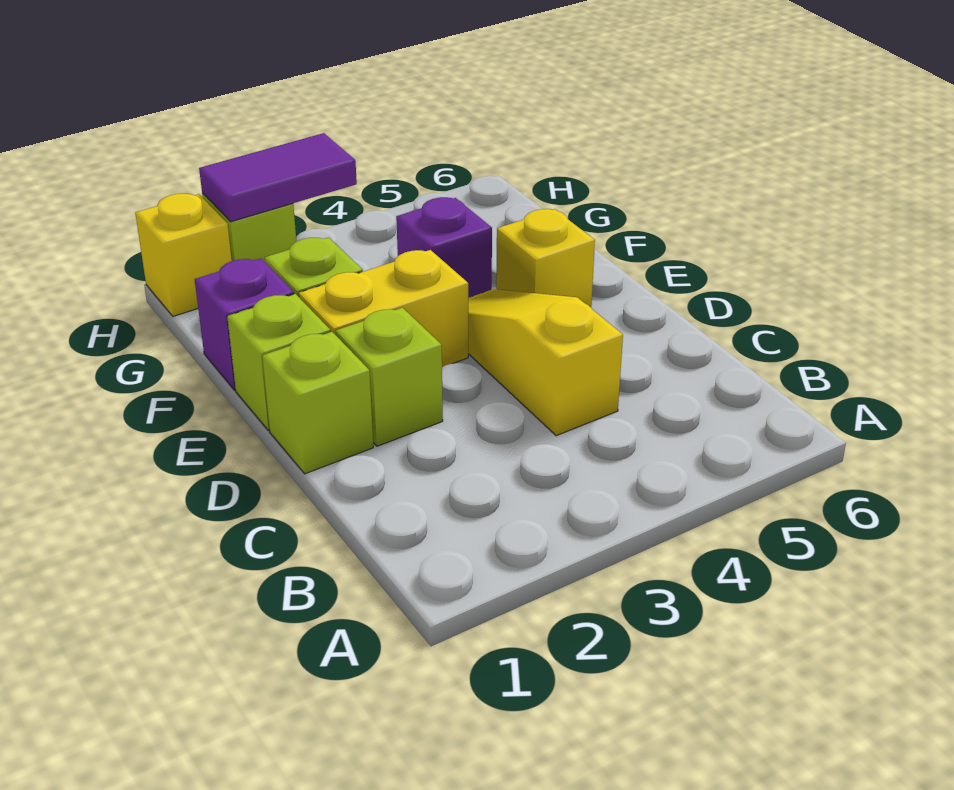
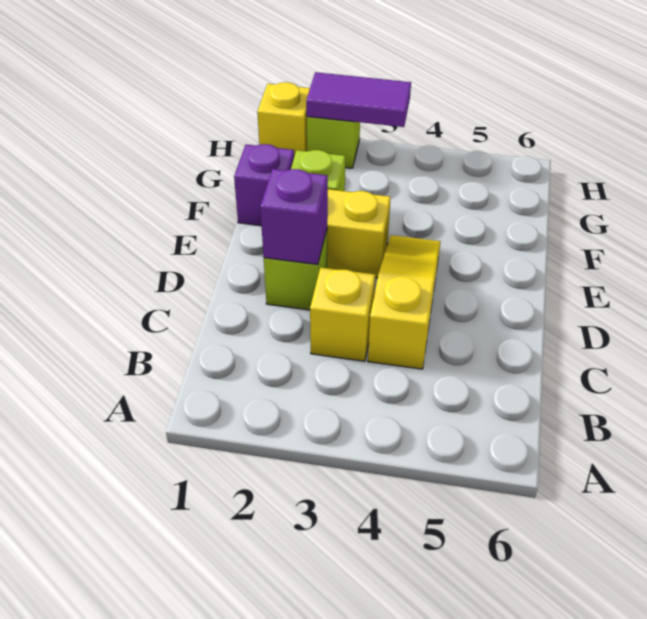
lime 1x1 brick [262,332,373,474] -> none
lime 1x1 brick [227,294,330,430] -> none
yellow 1x1 brick [496,209,595,307] -> yellow 1x1 brick moved to [310,267,375,361]
purple 1x1 brick [396,197,492,298] -> purple 1x1 brick moved to [260,169,328,264]

